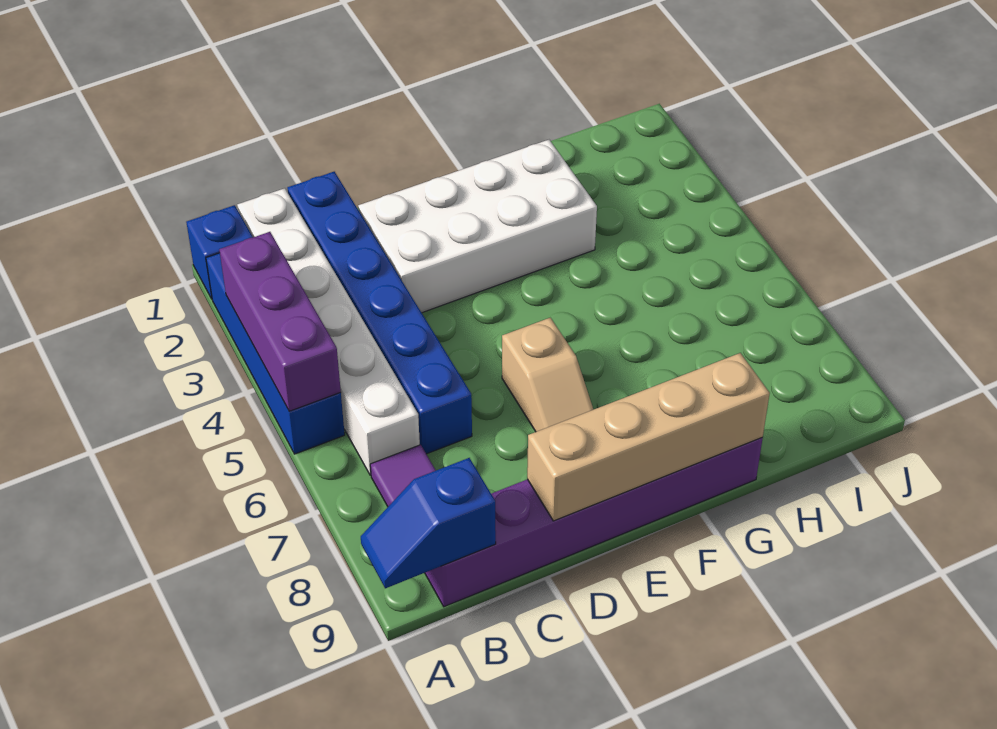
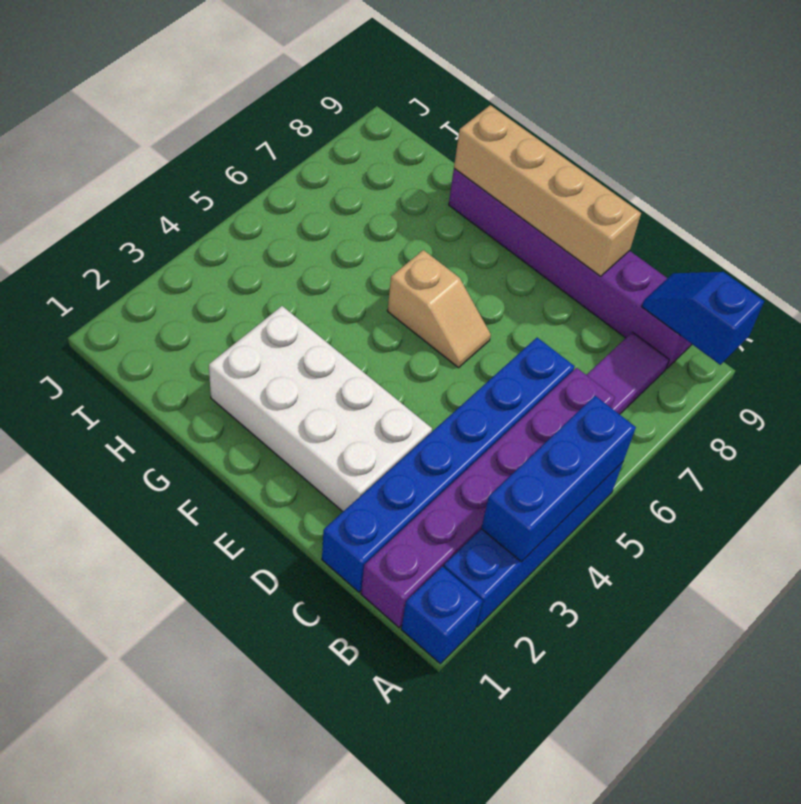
purple 1x3 brick [219,232,341,411] -> blue 1x3 brick [481,396,636,562]
blue 1x2 slope [361,458,496,588] -> blue 1x2 slope turned to [642,272,764,365]
white 1x6 brick [237,188,420,475] -> purple 1x6 brick [361,368,615,627]
tan 1x2 slope [502,318,593,432] -> tan 1x2 slope turned to [388,250,491,368]

